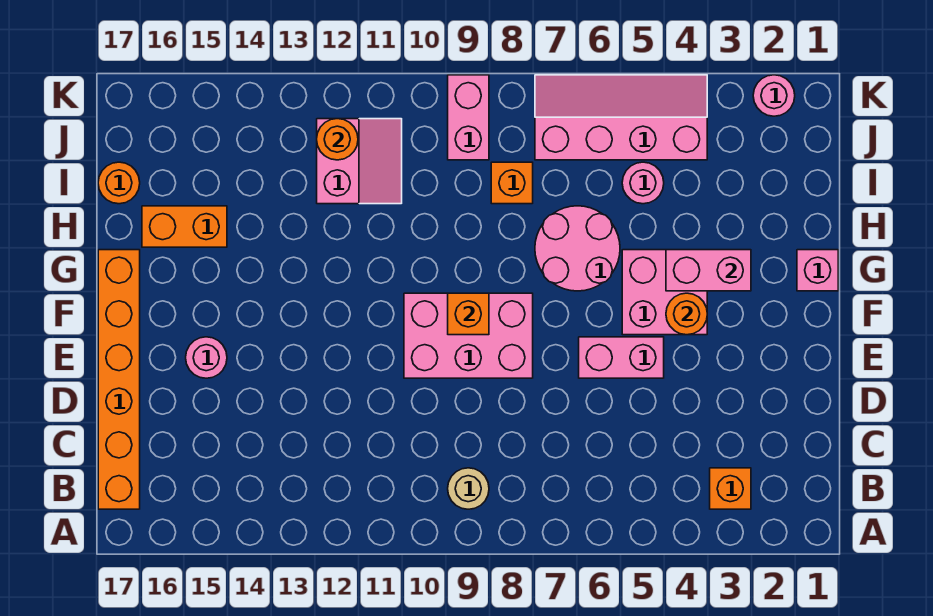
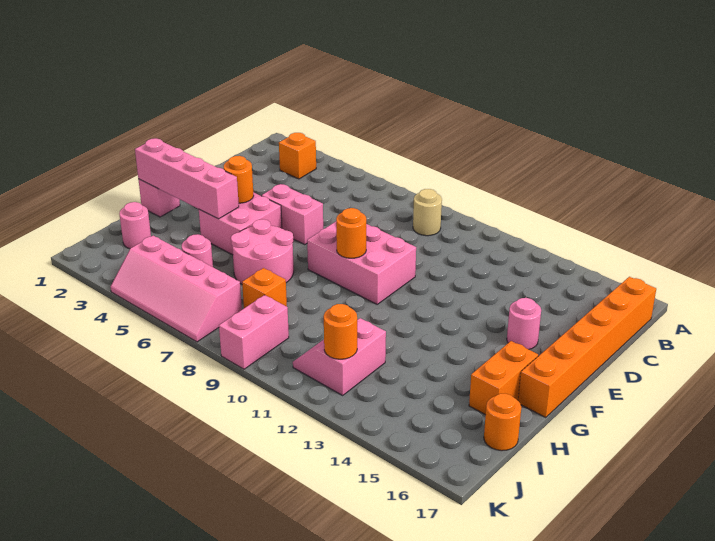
orange 1x1 brick [448,293,489,335] -> orange 1x1 round brick [336,208,366,258]
pink 1x2 brick [666,250,751,291] -> pink 1x4 brick [135,138,239,219]
orange 1x2 brick [142,206,227,247] -> orange 1x2 brick turned to [469,341,538,415]
pink 1x1 round brick [753,75,795,116] -> pink 1x1 round brick moved to [119,202,151,249]

